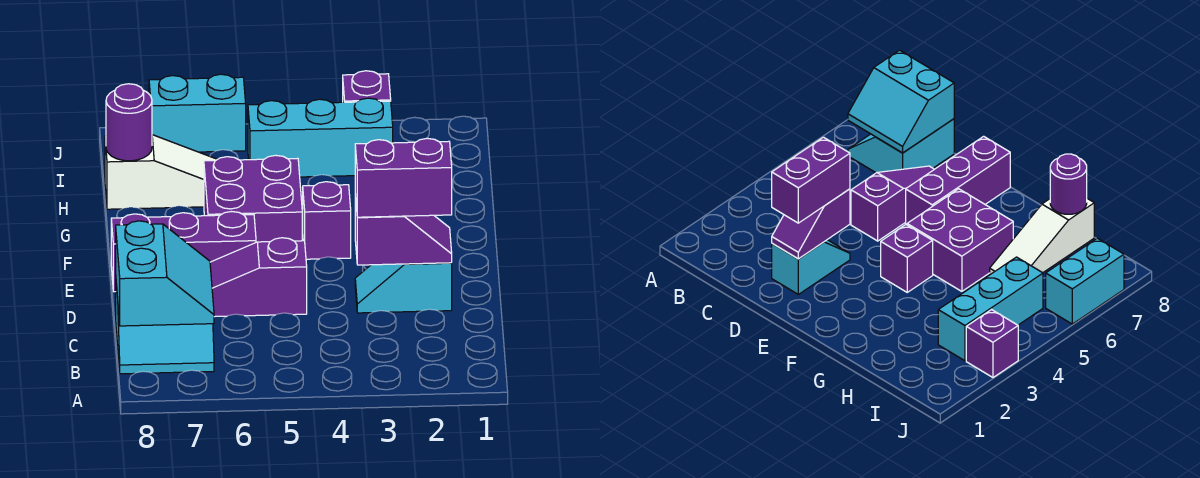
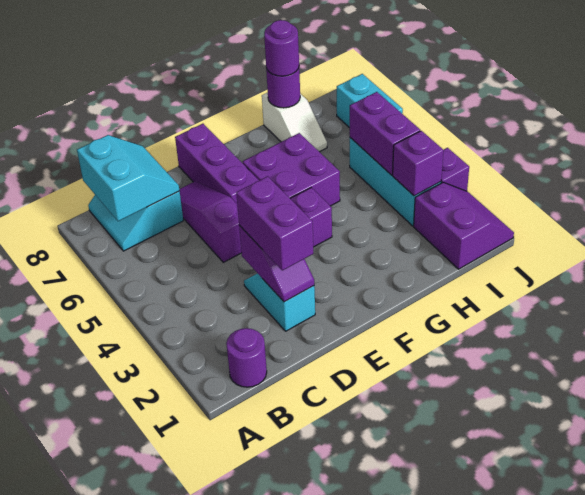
none -> purple 1x1 round brick [226,328,267,387]
cyan 2x2 slope [116,221,214,326] -> cyan 2x2 slope turned to [77,135,179,221]
white 1x3 slope [105,135,217,209] -> white 1x2 slope [262,92,327,152]
none -> purple 1x1 round brick [264,20,299,76]
none -> purple 2x2 slope [414,182,514,269]
none -> purple 1x1 brick [393,131,444,196]
none -> purple 1x2 brick [350,92,420,175]

